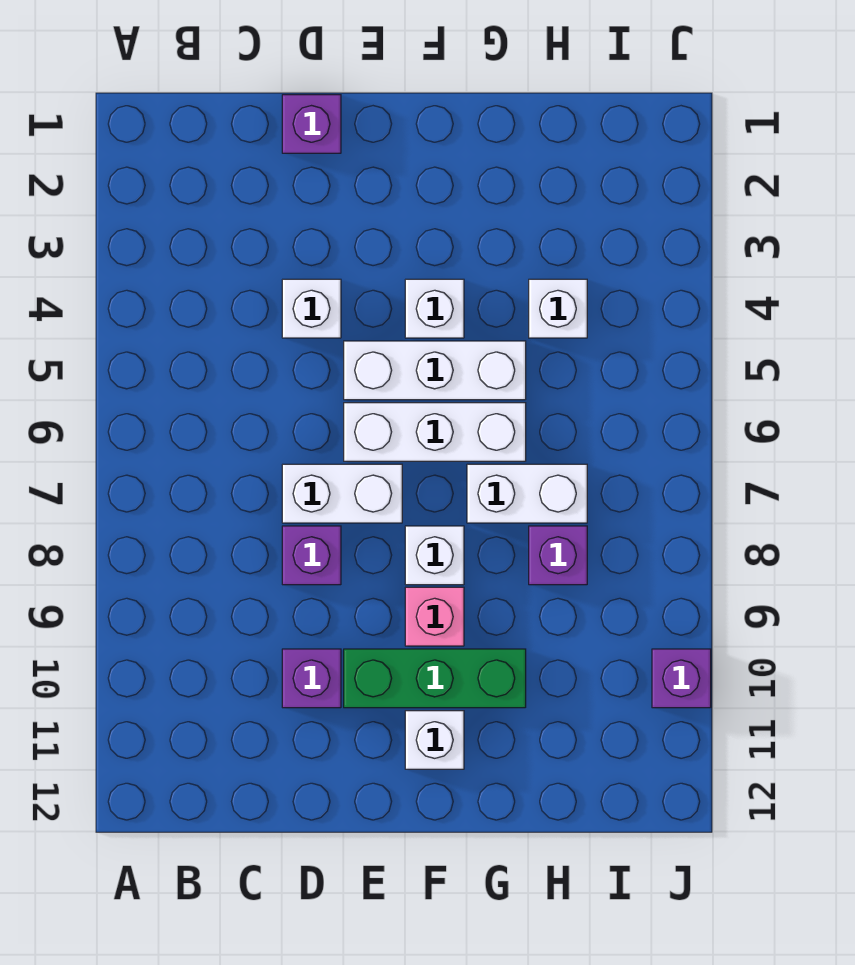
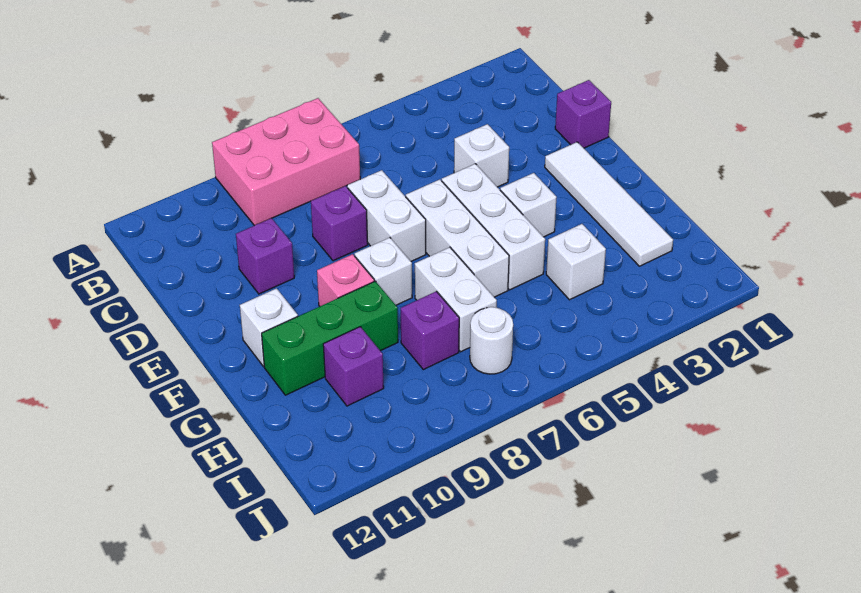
none -> pink 2x3 brick [212,98,360,226]
none -> white 1x4 tile [545,142,673,266]
green 1x3 brick [344,649,526,708] -> green 1x3 brick turned to [262,281,398,395]
none -> white 1x1 round brick [470,307,513,374]
purple 1x1 brick [652,649,711,708] -> purple 1x1 brick moved to [323,327,384,406]

